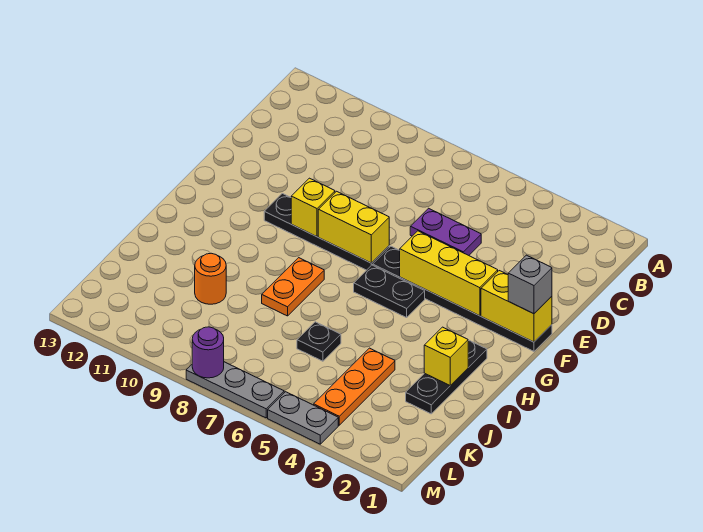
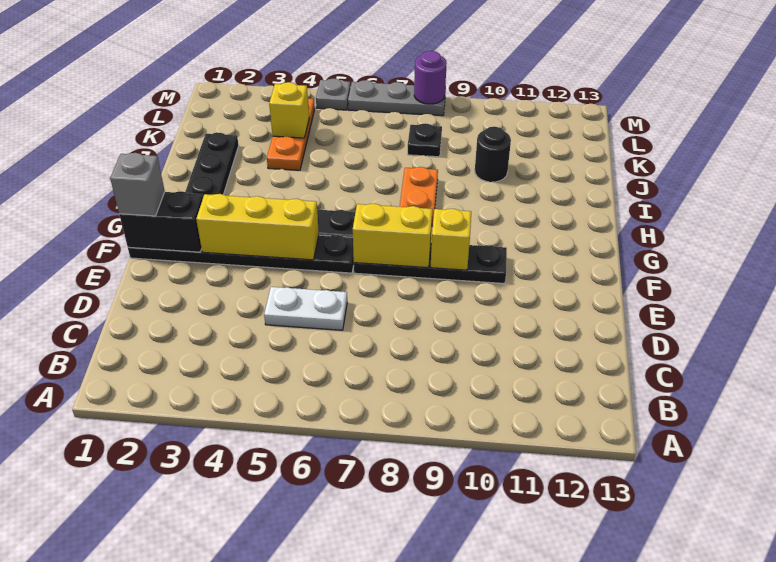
purple 1x2 plate [410,208,481,255] -> white 1x2 plate [264,287,347,330]
yellow 1x2 brick [481,271,552,342] -> black 1x2 brick [119,191,203,252]
yellow 1x1 brick [424,327,468,386] -> yellow 1x1 brick moved to [269,82,309,138]
black 1x1 plate [297,322,341,361] -> black 1x1 plate moved to [408,123,442,157]
orange 1x1 round brick [195,253,226,304] -> black 1x1 round brick [475,127,511,182]
grey 1x2 plate [268,392,338,444] -> grey 1x1 plate [316,79,350,110]

